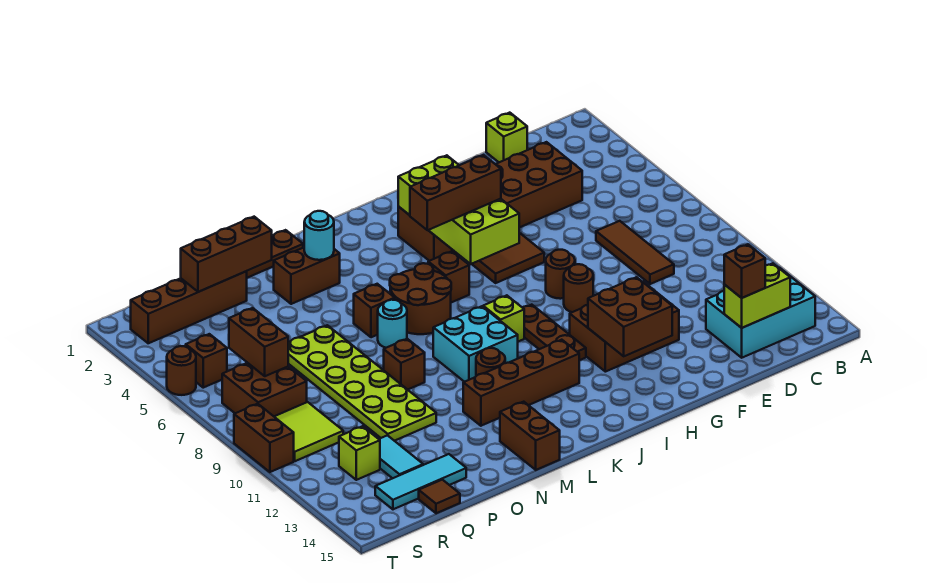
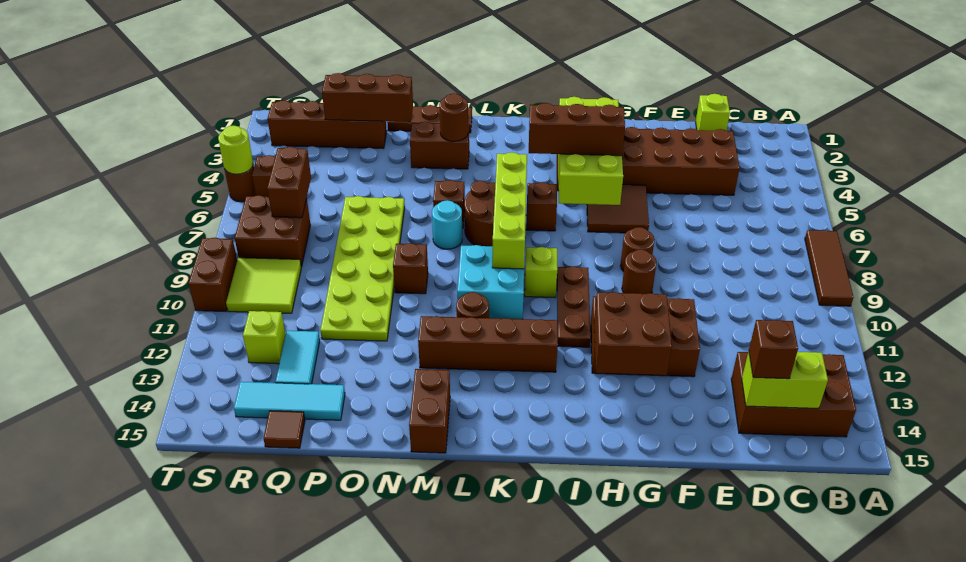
cyan 2x3 brick [706,268,815,358] -> brown 2x3 brick [731,352,856,437]
brown 1x3 tile [596,221,674,284] -> brown 1x3 tile moved to [805,230,853,306]
none -> lime 1x4 brick [492,152,527,269]
cyan 1x1 round brick [304,211,334,260] -> brown 1x1 round brick [439,94,469,141]
none -> lime 1x1 round brick [218,126,253,174]

